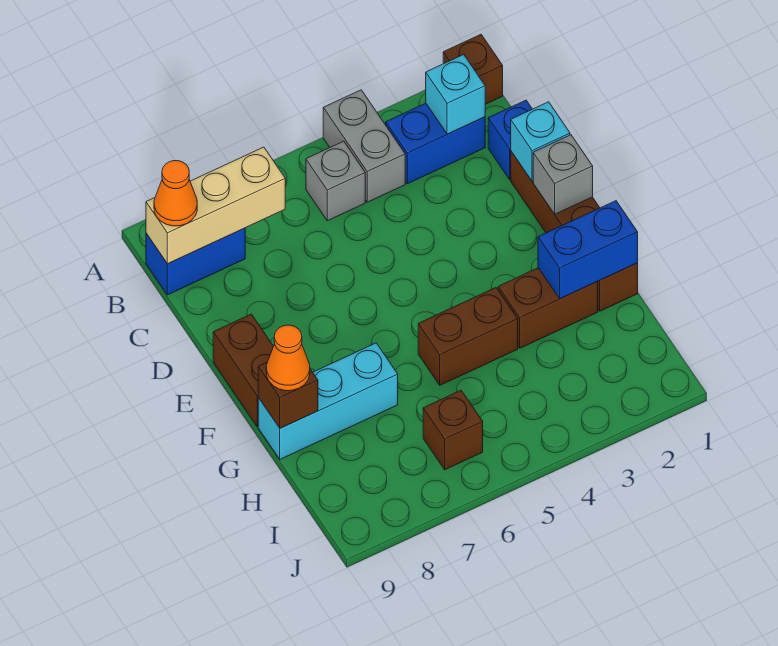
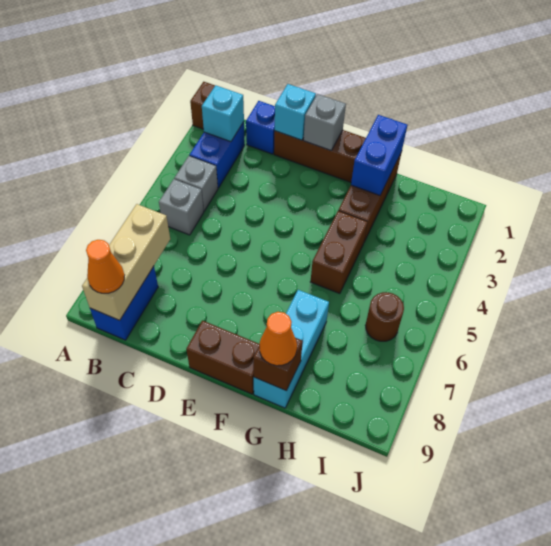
grey 1x2 brick [323,90,405,202] -> grey 1x1 brick [174,156,218,211]
brown 1x1 brick [423,390,483,470] -> brown 1x1 round brick [365,292,404,341]

